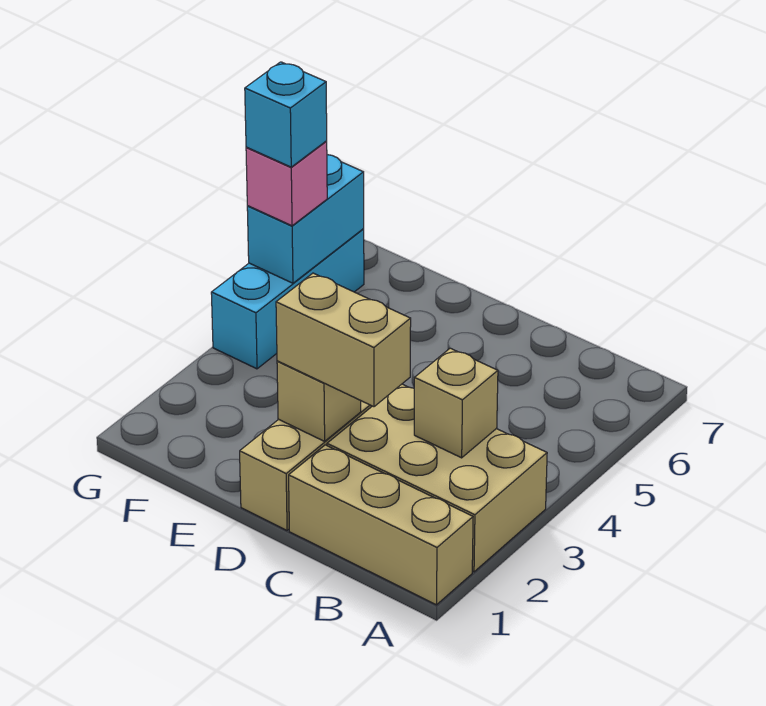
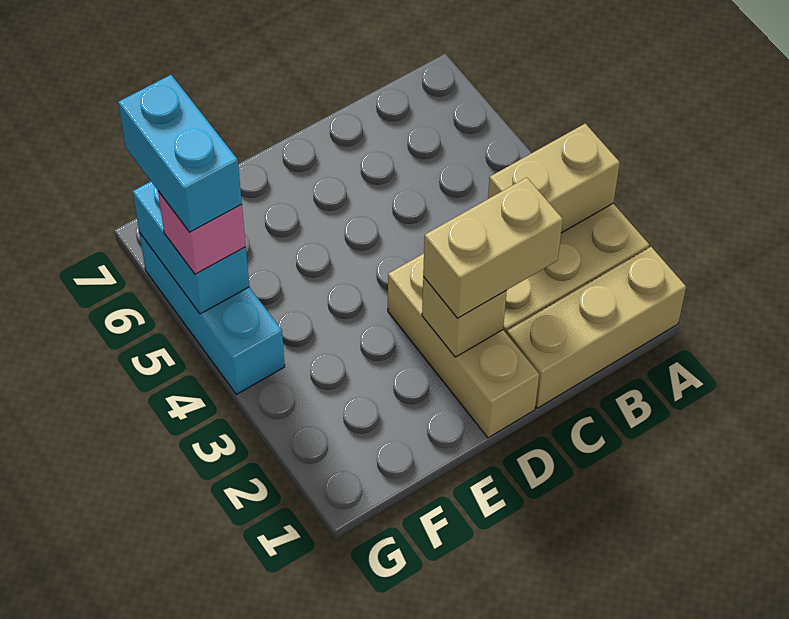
tan 1x1 brick [414,348,498,458] -> tan 1x2 brick [488,124,620,233]
cyan 1x1 brick [245,62,327,167] -> cyan 1x2 brick [118,75,242,232]

